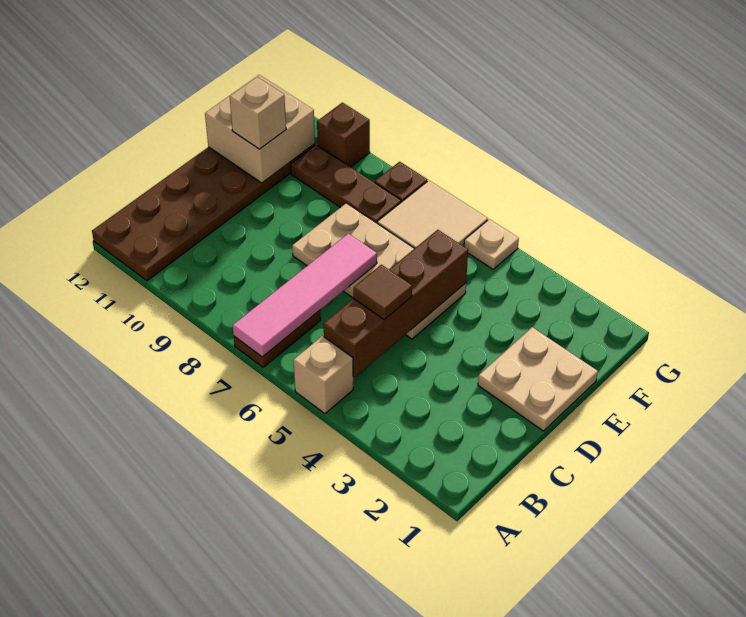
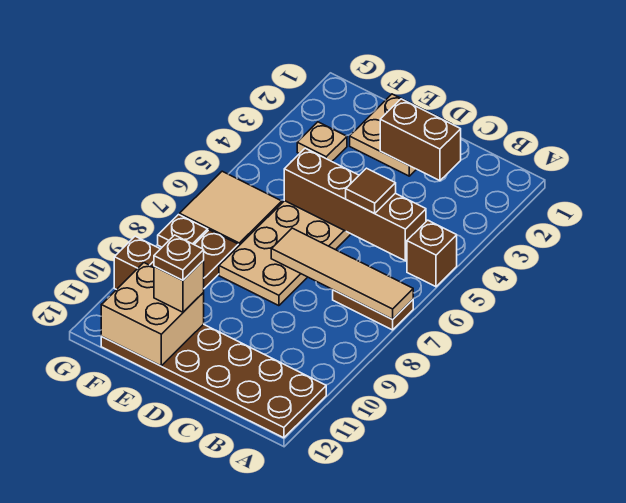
tan 1x1 brick [294,336,353,414] -> brown 1x1 brick [407,220,457,287]
pink 1x4 tile [233,234,377,357] -> tan 1x4 tile [271,228,413,319]
none -> brown 1x2 brick [380,99,461,181]
none -> brown 1x1 plate [154,235,204,280]
tan 1x1 plate [464,219,519,269] -> tan 1x1 plate moved to [297,122,347,161]

